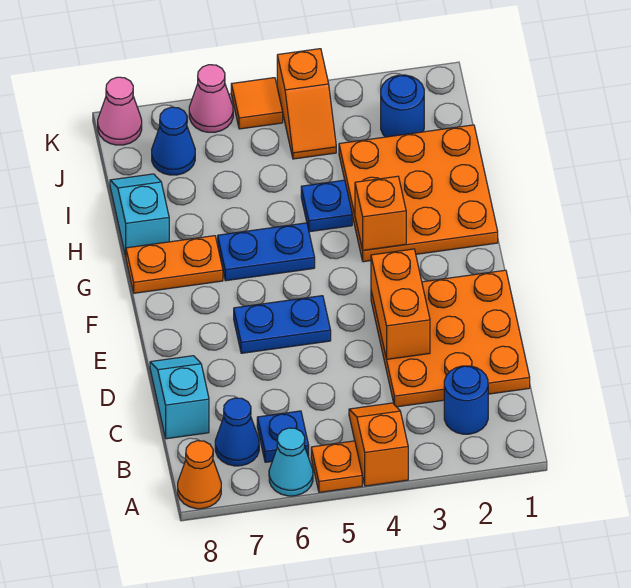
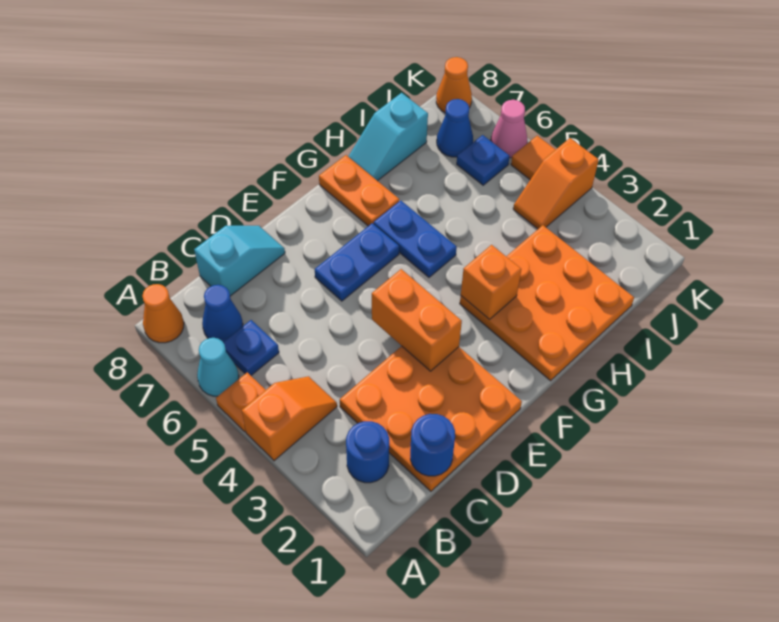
orange 1x2 brick [371,249,430,359] -> orange 1x2 brick turned to [372,269,462,371]
blue 1x2 plate [234,296,331,353] -> blue 1x2 plate turned to [315,223,399,301]
blue 1x1 plate [301,180,352,232] -> blue 1x1 plate moved to [457,135,510,185]
cyan 1x2 slope [110,174,169,256] -> cyan 1x2 slope turned to [348,93,428,181]
blue 1x1 round brick [381,75,424,137] -> blue 1x1 round brick moved to [410,414,455,476]
pink 1x1 cone [98,77,142,145] -> orange 1x1 cone [436,57,472,113]

